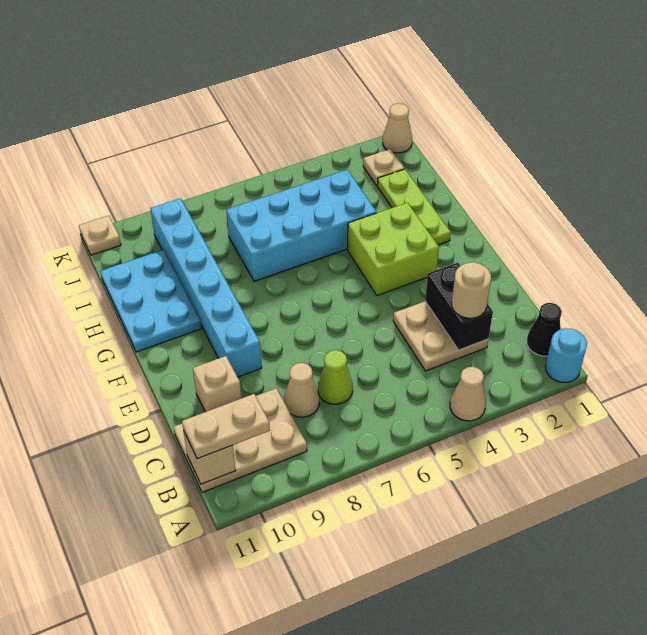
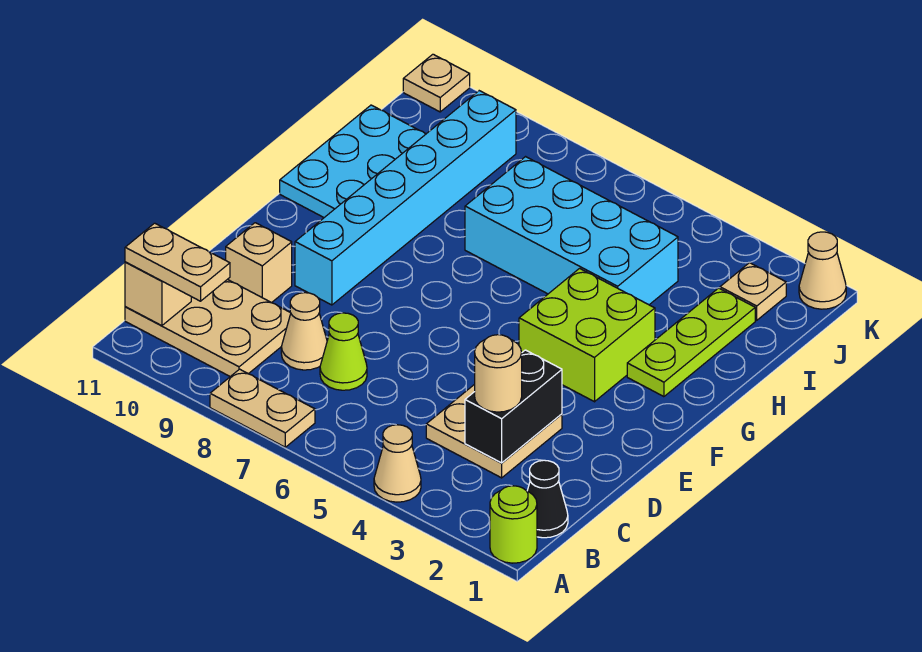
cyan 1x1 round brick [545,328,587,382] -> lime 1x1 round brick [490,486,537,563]
none -> tan 1x2 plate [210,369,315,447]

